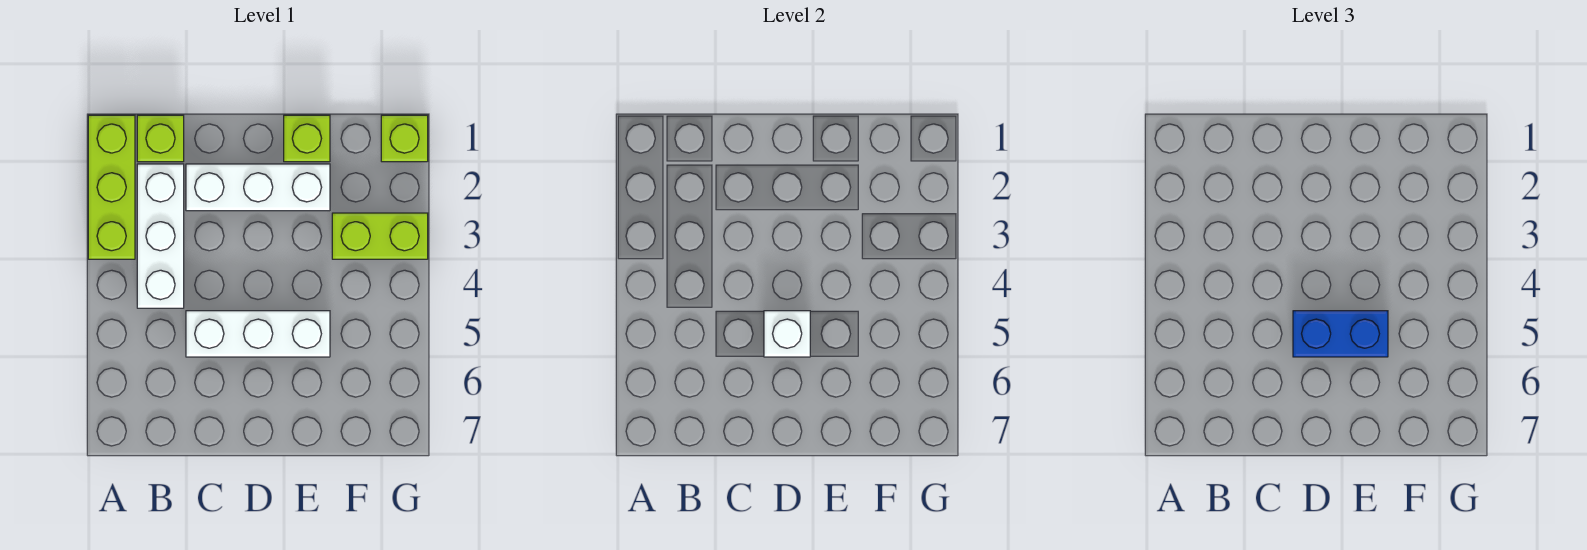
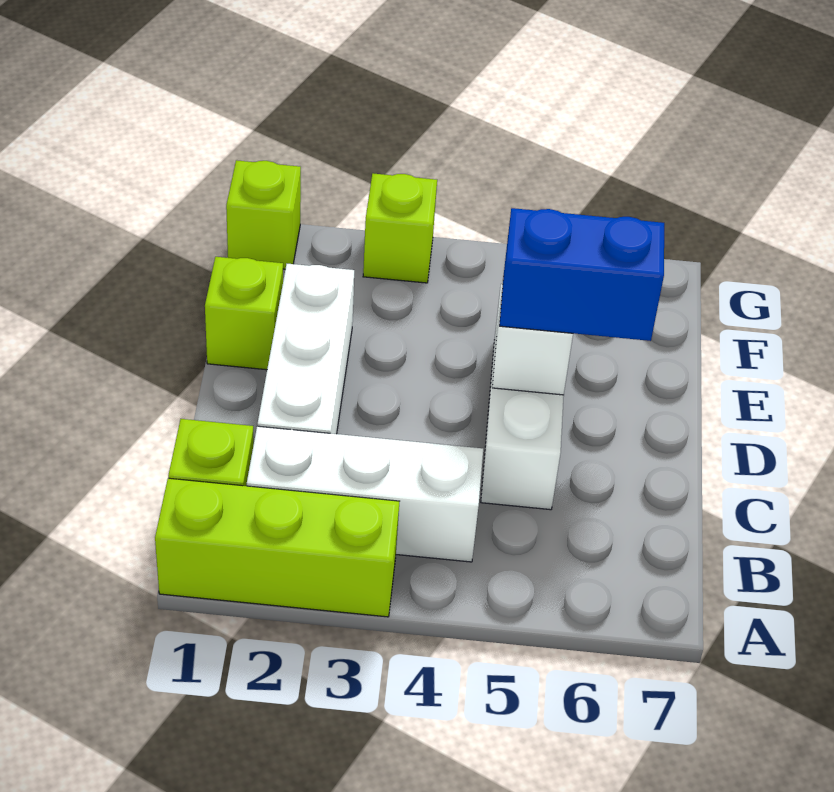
blue 1x2 brick [1293,311,1388,357] -> blue 1x2 brick turned to [499,208,664,341]
lime 1x2 brick [332,213,428,259] -> lime 1x1 brick [363,173,437,283]

